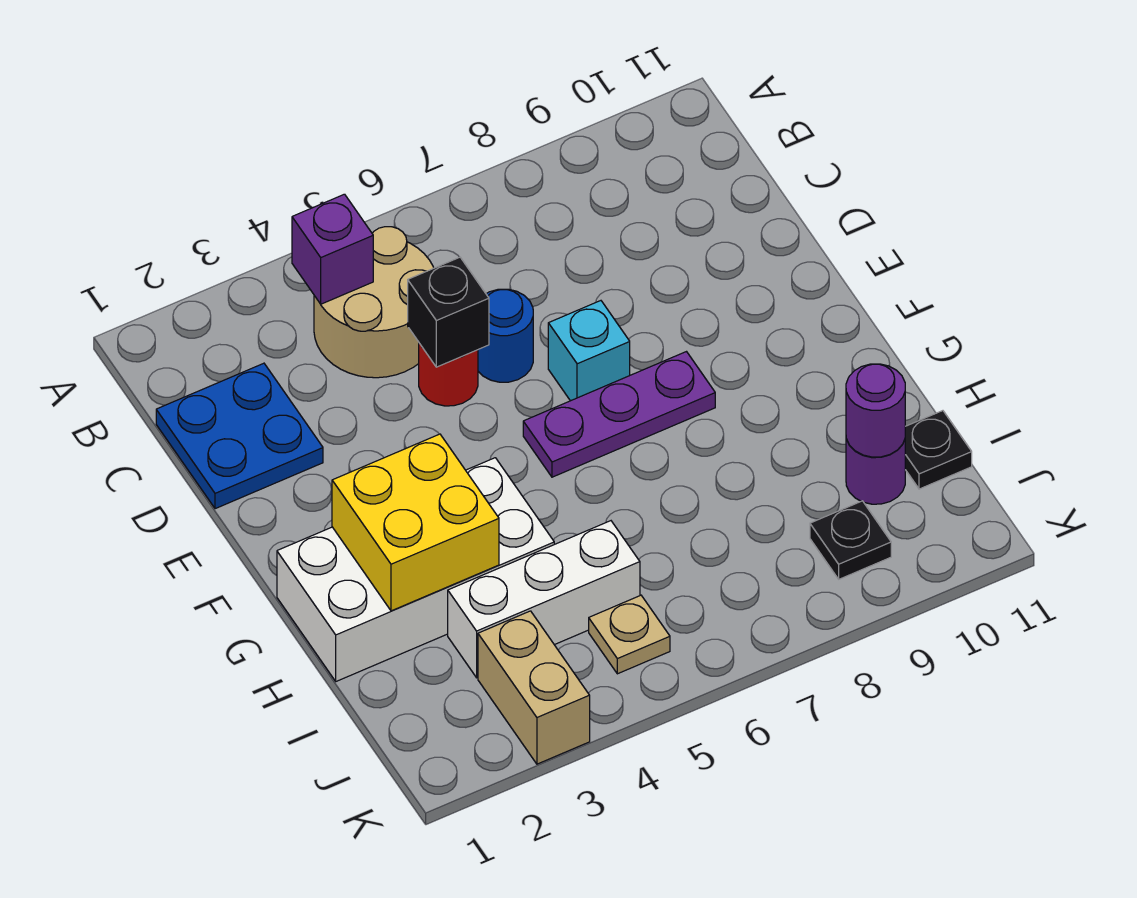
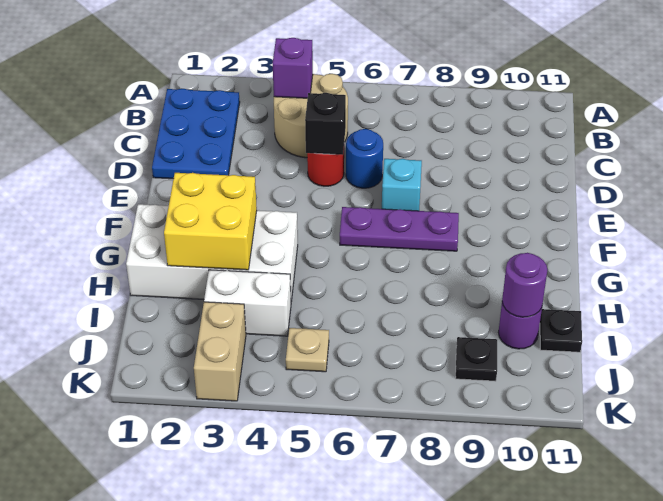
blue 2x2 plate [156,363,323,509] -> blue 2x3 plate [152,89,240,179]
white 1x3 brick [448,521,640,678] -> white 1x2 brick [204,270,291,336]

